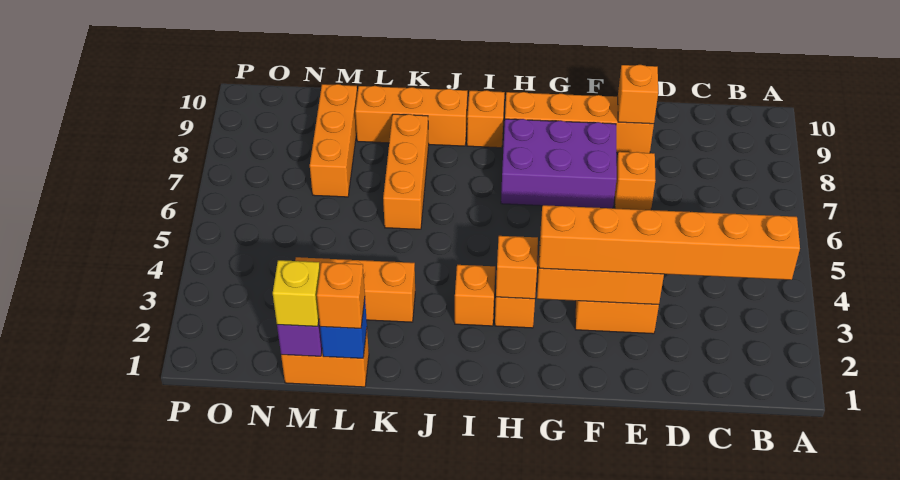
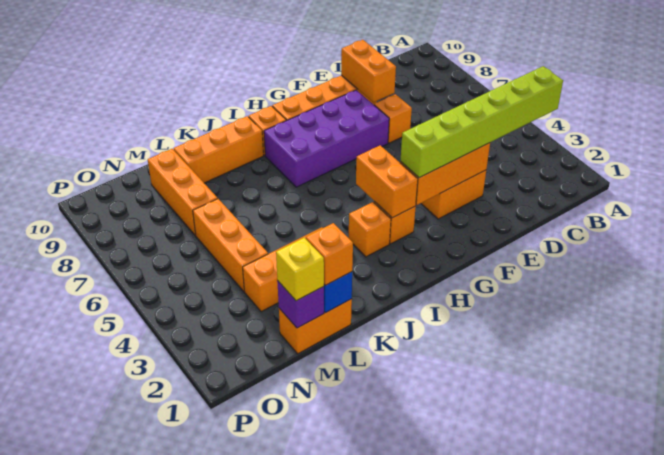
orange 1x6 brick [539,205,800,280] -> lime 1x6 brick [400,66,563,178]
orange 1x1 brick [618,65,658,124] -> orange 1x2 brick [341,40,396,102]
purple 2x3 brick [501,119,617,208] -> purple 2x4 brick [264,90,389,187]
orange 1x1 brick [496,236,538,299] -> orange 1x2 brick [356,145,418,218]
orange 1x3 brick [383,114,429,229] -> orange 1x3 brick moved to [193,199,268,291]

